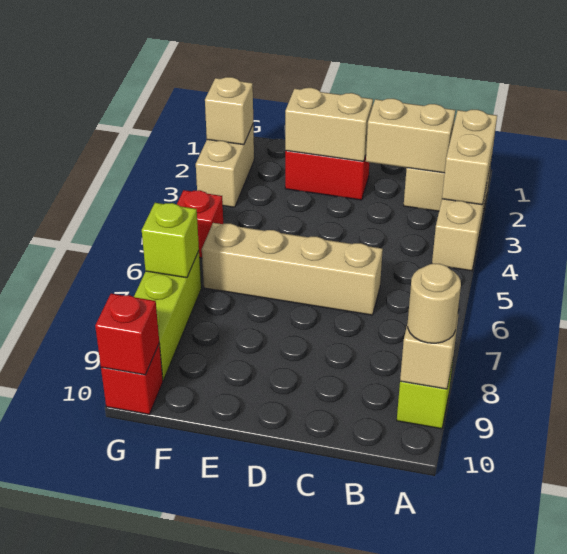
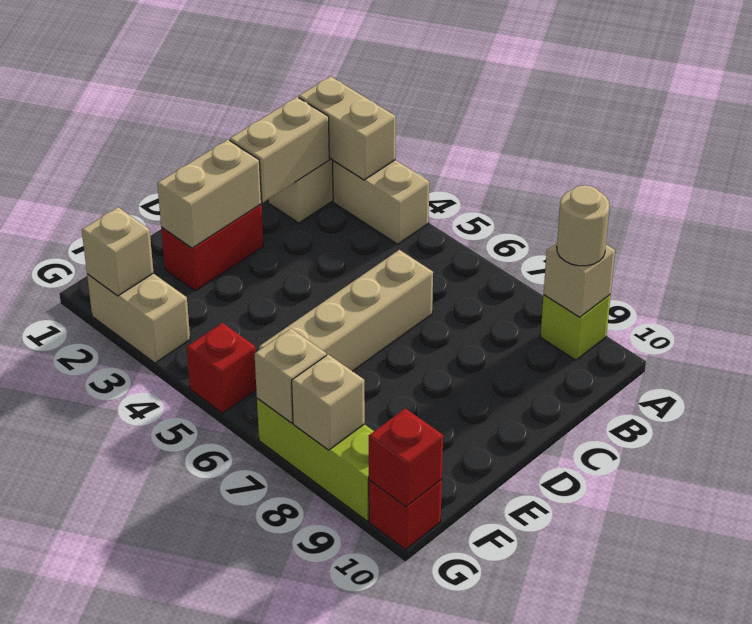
lime 1x1 brick [142,203,199,278] -> tan 1x1 brick [255,329,326,423]
none -> tan 1x1 brick [292,354,365,450]

